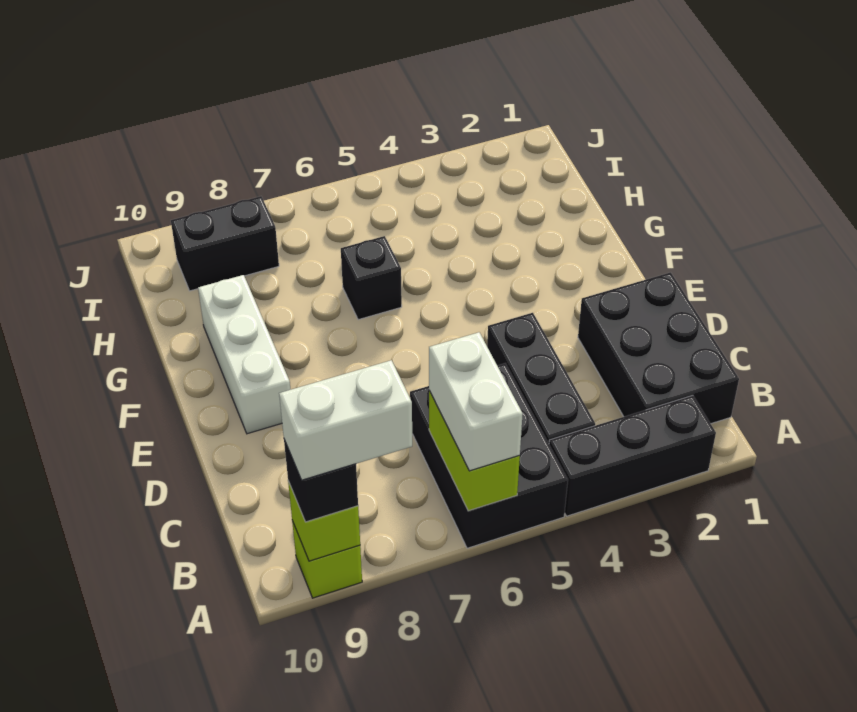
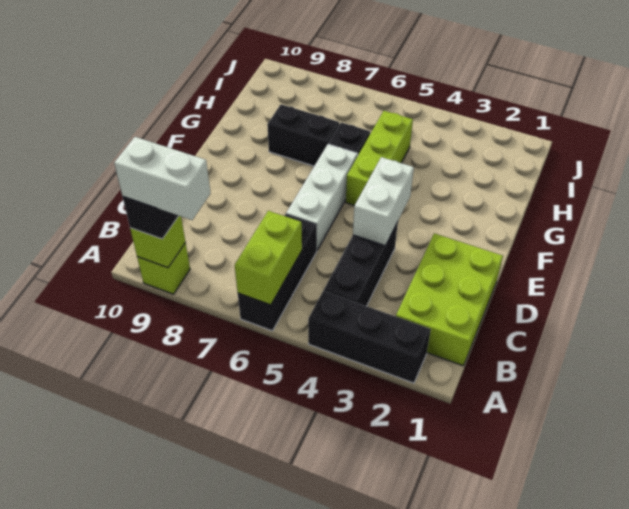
black 2x3 brick [410,363,568,548] -> black 1x3 brick [238,214,317,331]
white 1x2 brick [429,332,523,471] -> white 1x2 brick moved to [353,157,414,246]
black 2x3 brick [578,272,739,424] -> lime 2x3 brick [396,233,503,366]
white 1x3 brick [198,275,291,434] -> white 1x3 brick moved to [286,144,358,250]
none -> lime 1x3 brick [346,111,413,206]
black 1x2 brick [171,196,279,291] -> black 1x2 brick moved to [267,104,339,166]

